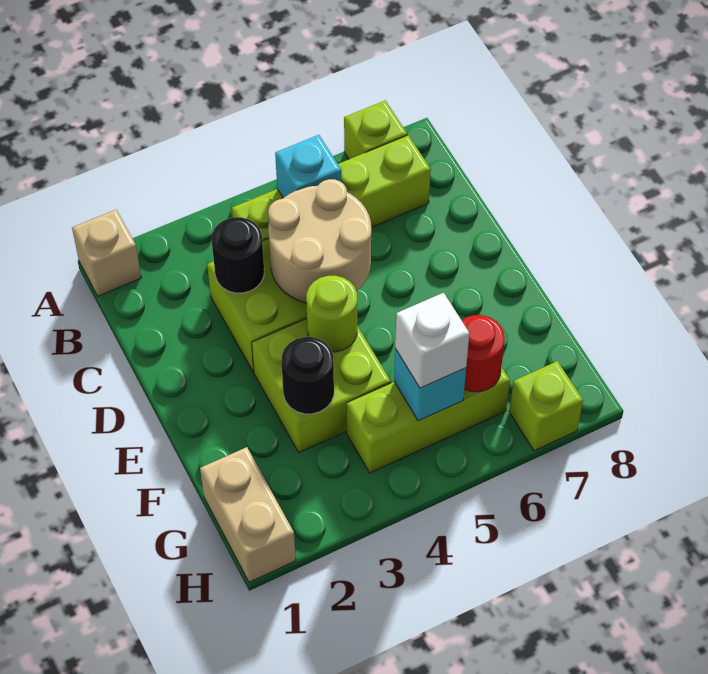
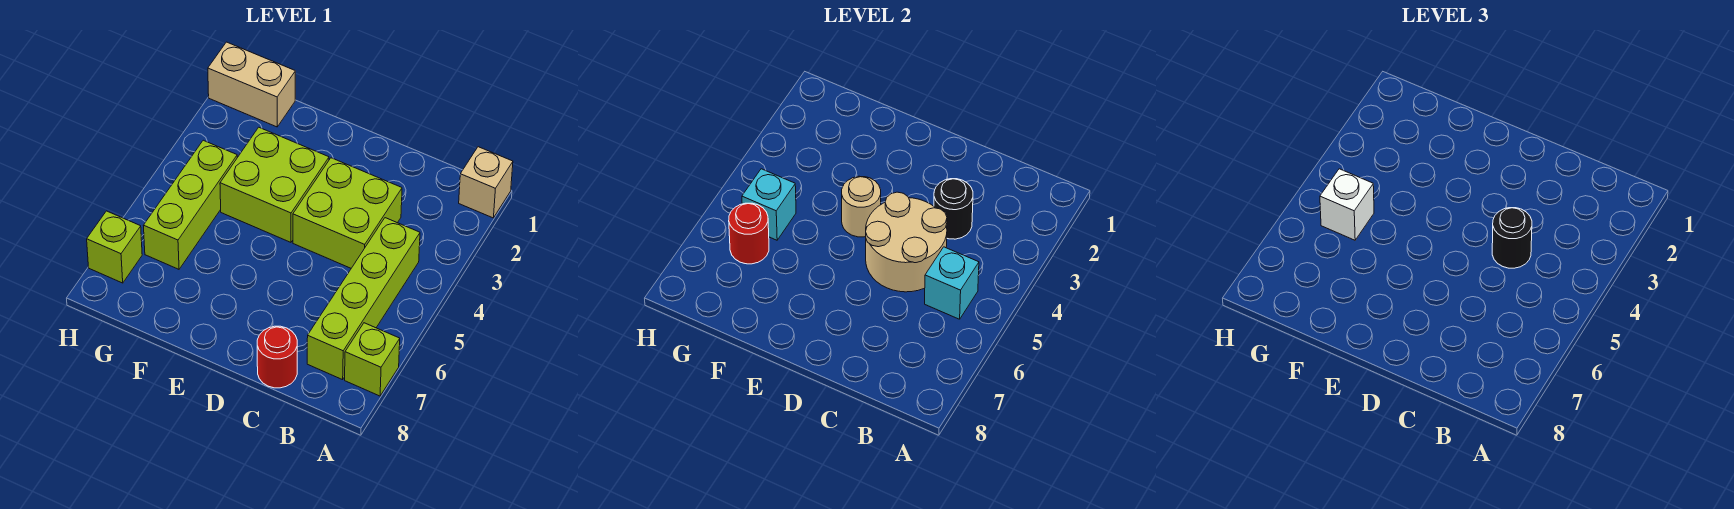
none -> red 1x1 round brick [257,326,297,388]
lime 1x1 round brick [306,276,357,352] -> tan 1x1 round brick [842,176,881,237]
black 1x1 round brick [282,337,334,414] -> black 1x1 round brick moved to [1492,208,1532,268]

